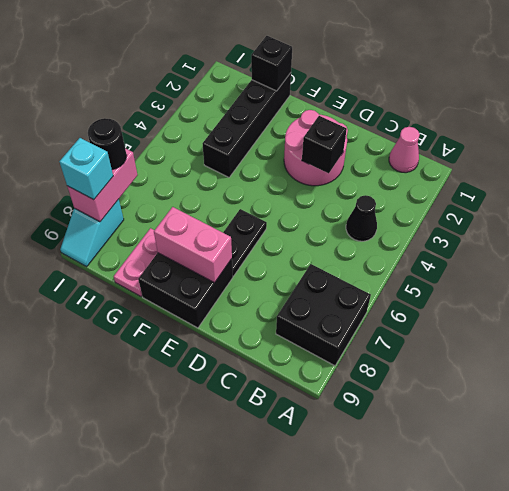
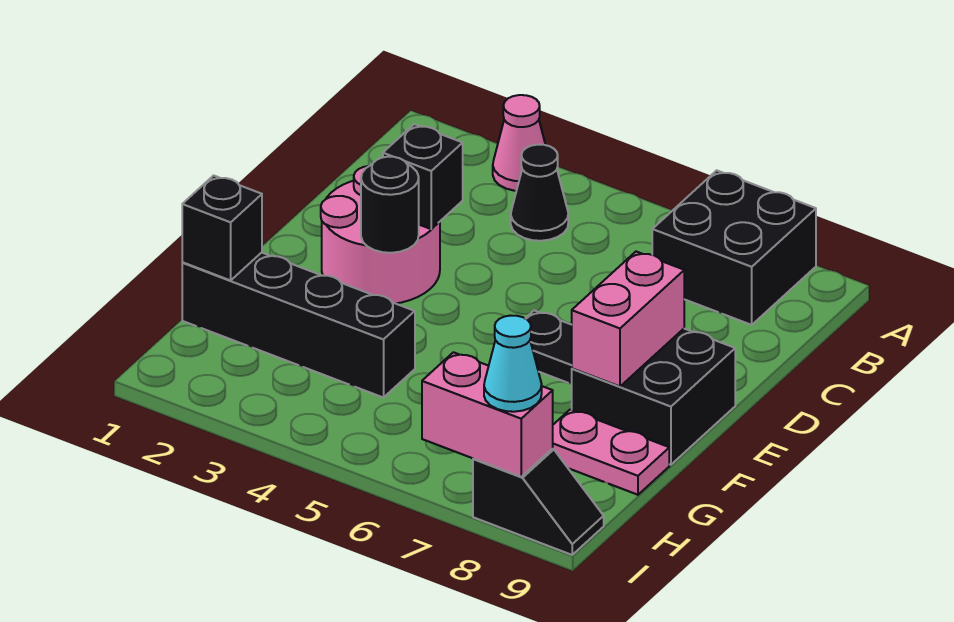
pink 1x1 cone [389,127,420,173] -> pink 1x1 cone moved to [493,95,545,191]
black 1x1 round brick [88,118,127,169] -> black 1x1 round brick moved to [361,157,419,253]
cyan 1x2 slope [60,199,124,267] -> black 1x2 slope [473,449,604,555]
cyan 1x1 brick [59,138,113,200] -> cyan 1x1 cone [484,316,542,412]

